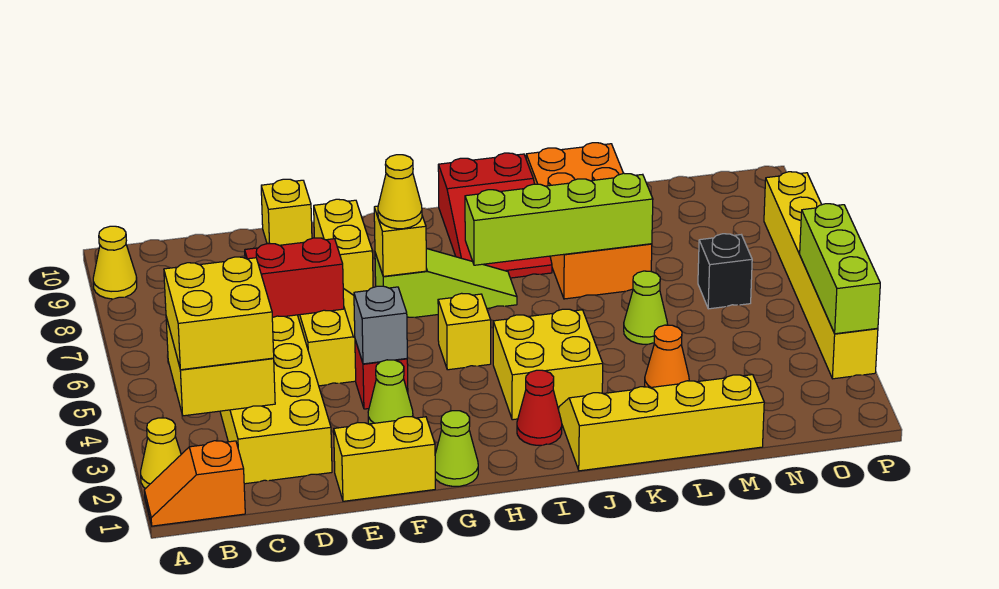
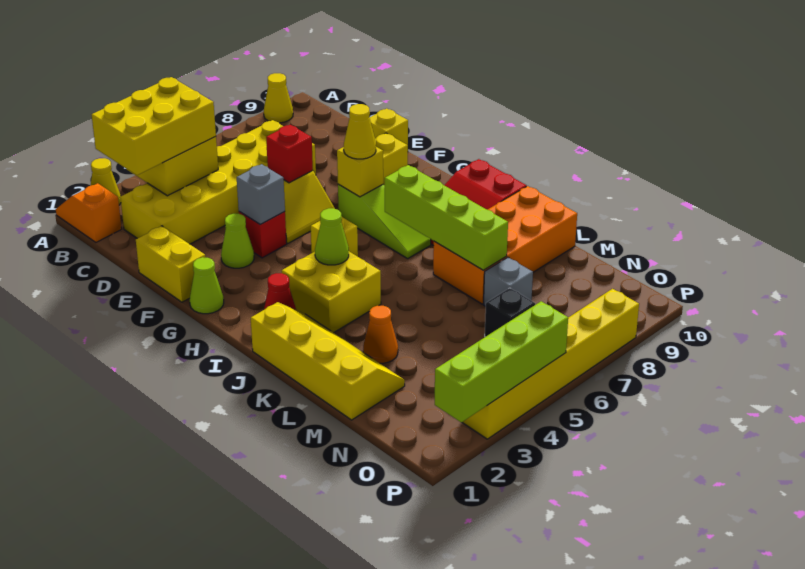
yellow 2x2 brick [164,257,274,370] -> yellow 2x3 brick [92,77,216,175]
red 1x2 brick [245,238,344,318] -> red 1x1 brick [266,125,313,183]
lime 1x1 cone [624,271,668,344] -> lime 1x1 cone moved to [315,208,349,265]
none -> grey 1x1 brick [483,257,533,306]
lime 1x3 brick [800,204,880,334] -> lime 1x4 brick [435,301,568,422]

